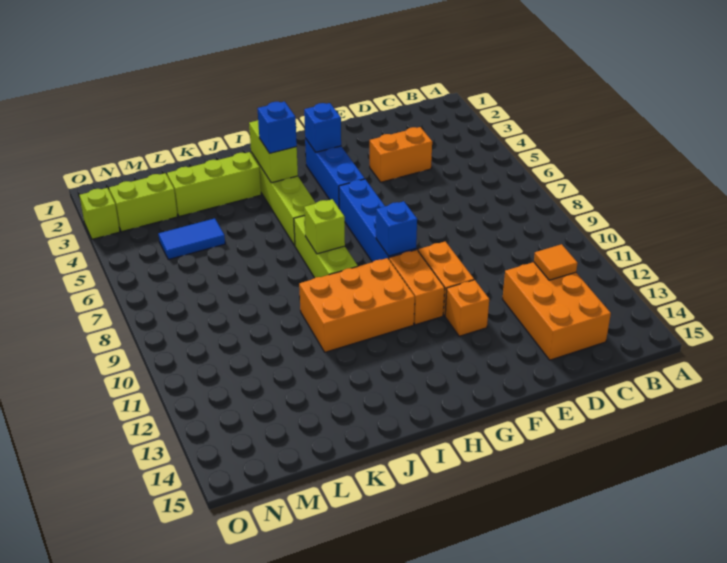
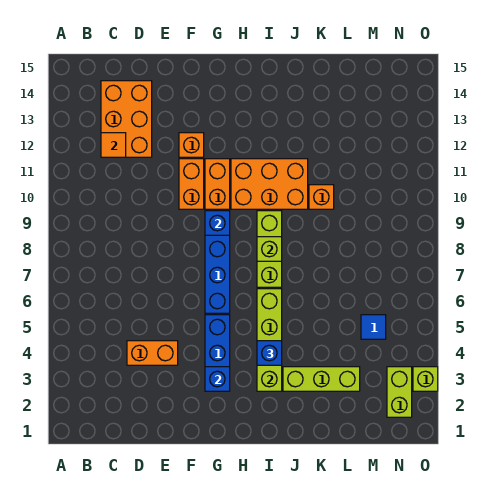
none -> orange 1x1 brick [309,185,334,209]
blue 1x2 tile [159,218,225,260] -> blue 1x1 tile [361,315,386,339]
lime 1x2 brick [109,173,178,232] -> lime 1x2 brick turned to [387,367,412,417]

